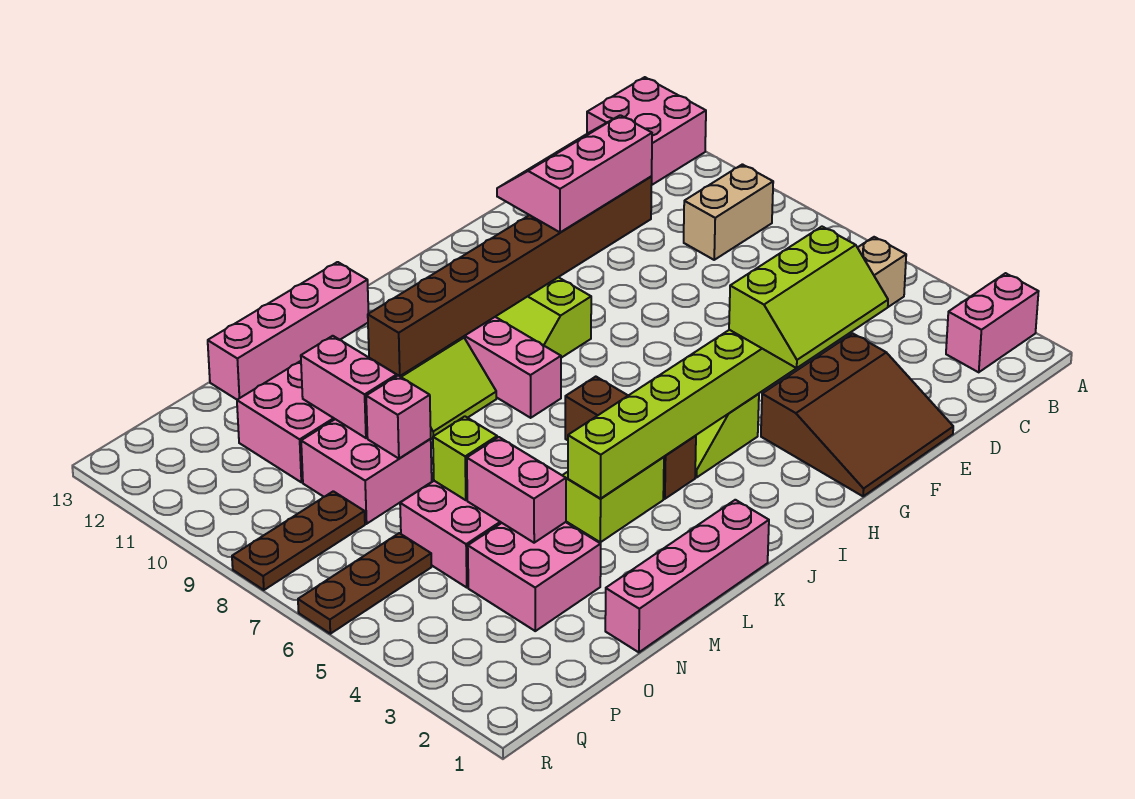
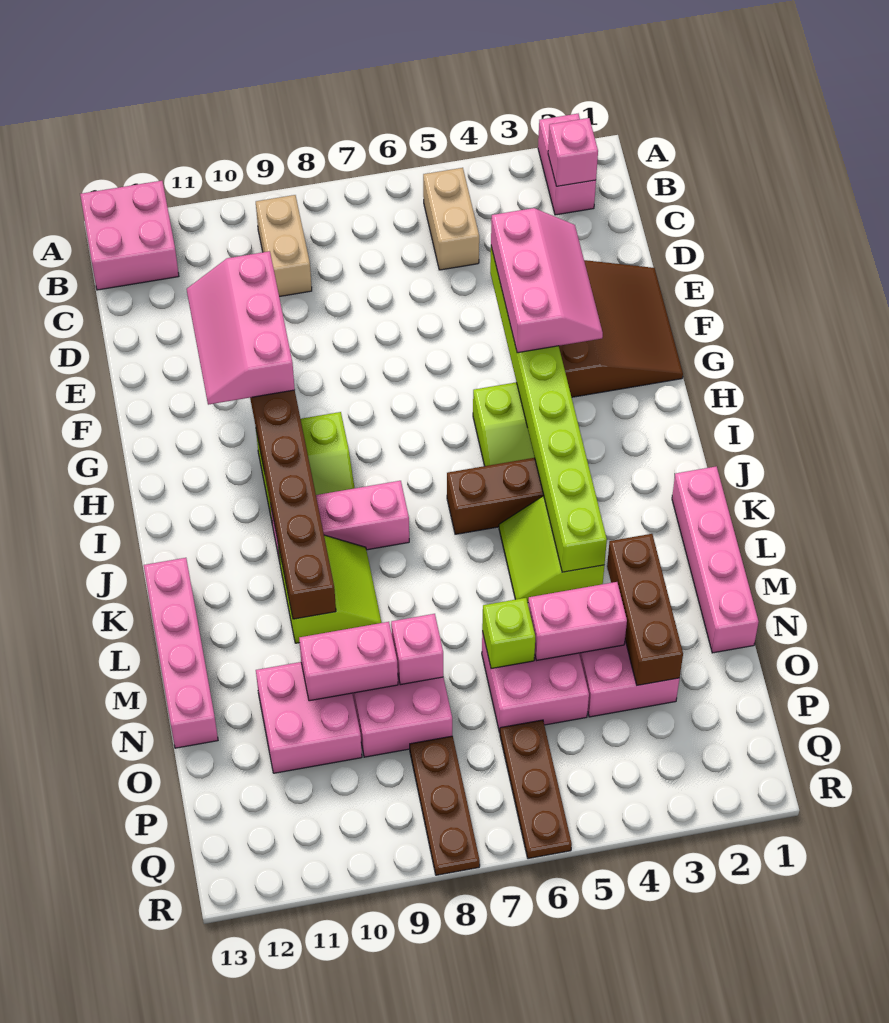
none -> pink 1x1 brick [548,118,598,186]
lime 2x3 slope [729,227,888,368] -> pink 2x3 slope [491,208,603,353]
none -> brown 1x3 brick [607,534,683,685]

